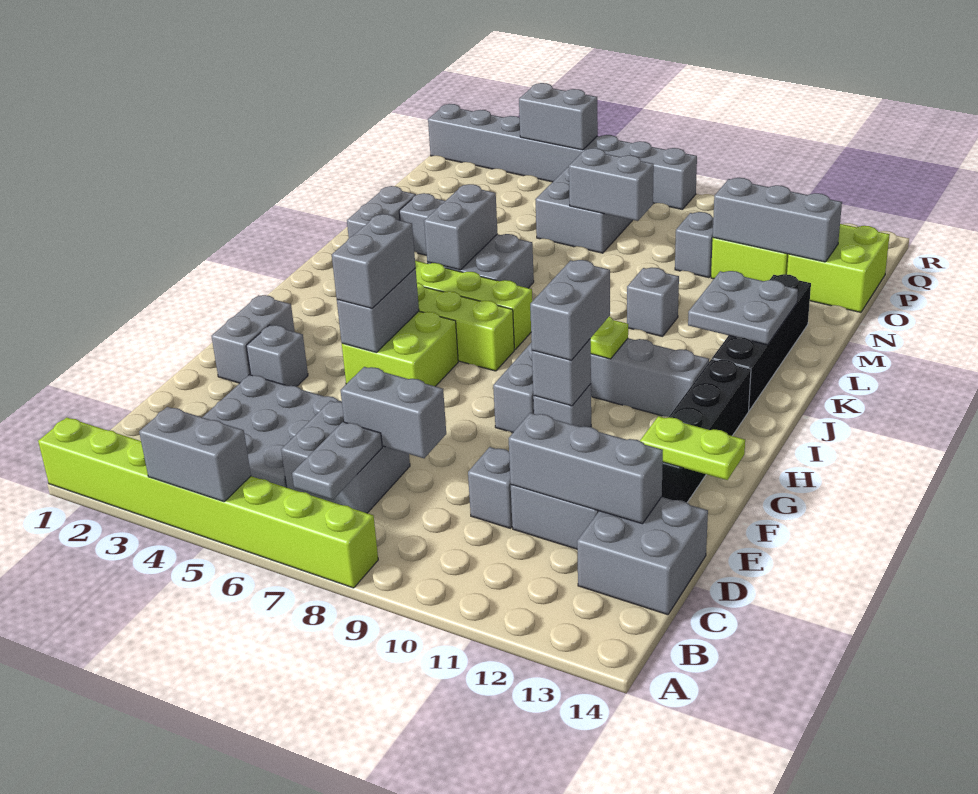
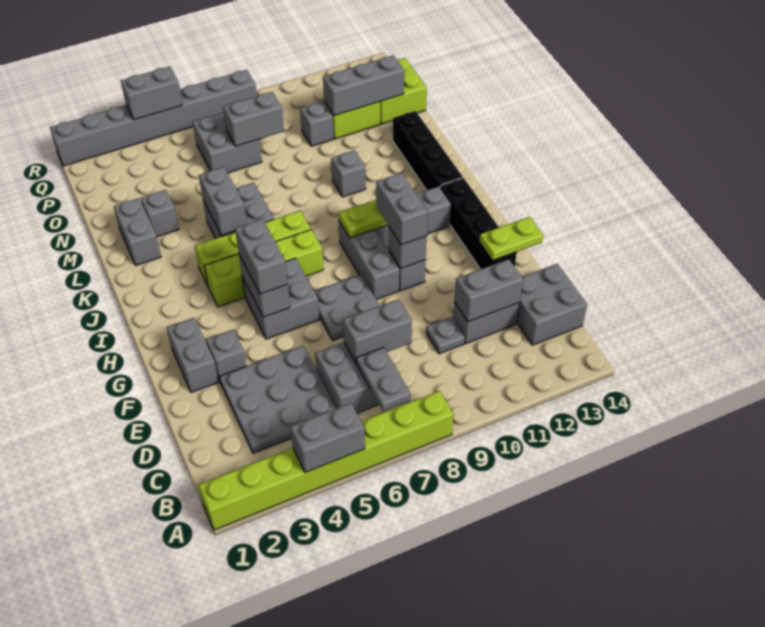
grey 1x1 brick [468,447,512,528] -> grey 1x1 plate [426,317,465,354]
grey 1x3 brick [509,413,663,524] -> grey 1x2 brick [454,259,523,322]
lime 2x2 brick [342,311,458,386] -> grey 2x2 brick [242,258,319,339]
grey 2x2 plate [688,271,798,345] -> grey 2x2 plate moved to [314,275,380,341]

